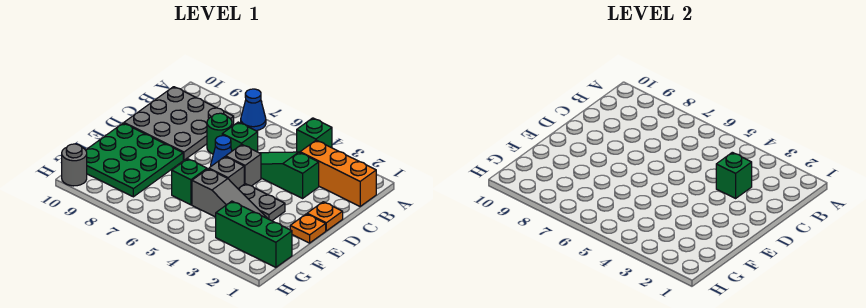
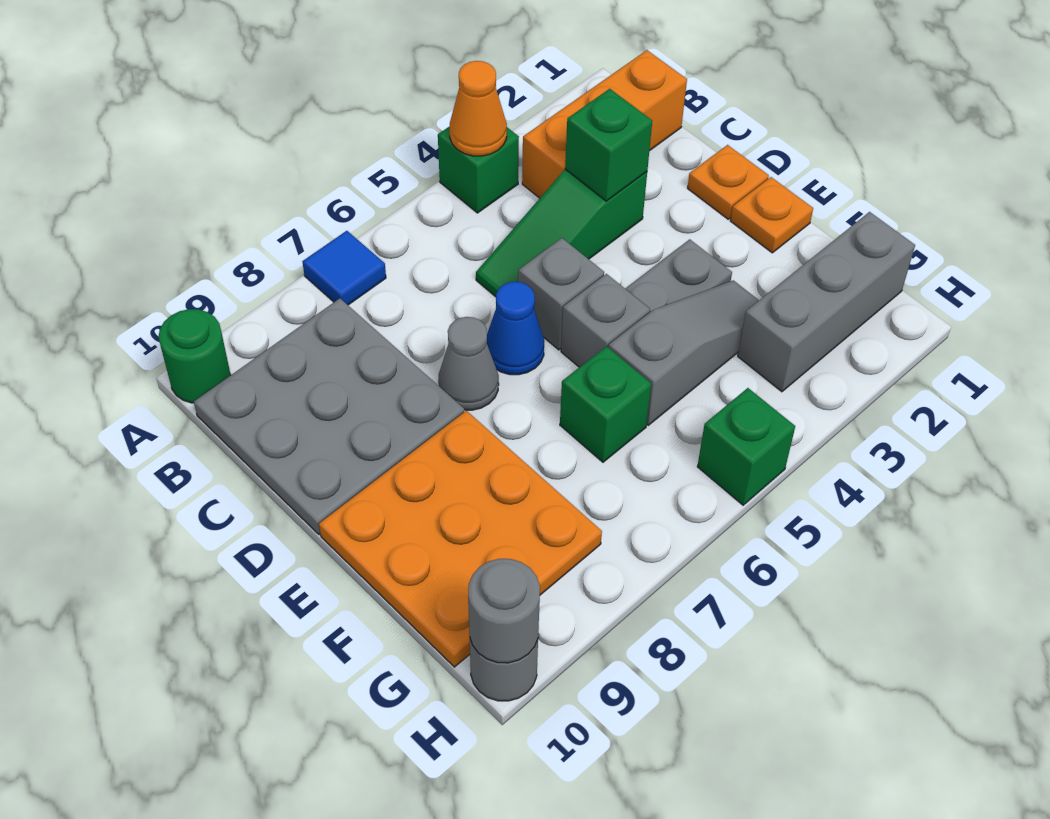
none -> orange 1x1 cone [449,61,507,156]
blue 1x1 cone [241,89,266,131] -> blue 1x1 tile [302,231,386,305]
green 1x1 brick [222,122,258,152] -> green 1x1 brick moved to [697,388,795,505]
green 1x1 round brick [207,113,232,154] -> green 1x1 round brick moved to [158,309,231,403]
none -> grey 1x1 cone [438,317,499,410]
green 3x3 plate [86,123,183,197] -> orange 3x3 plate [319,411,602,667]
green 1x3 brick [216,201,292,267] -> grey 1x3 brick [738,212,915,392]
none -> grey 1x1 round brick [468,559,540,663]

